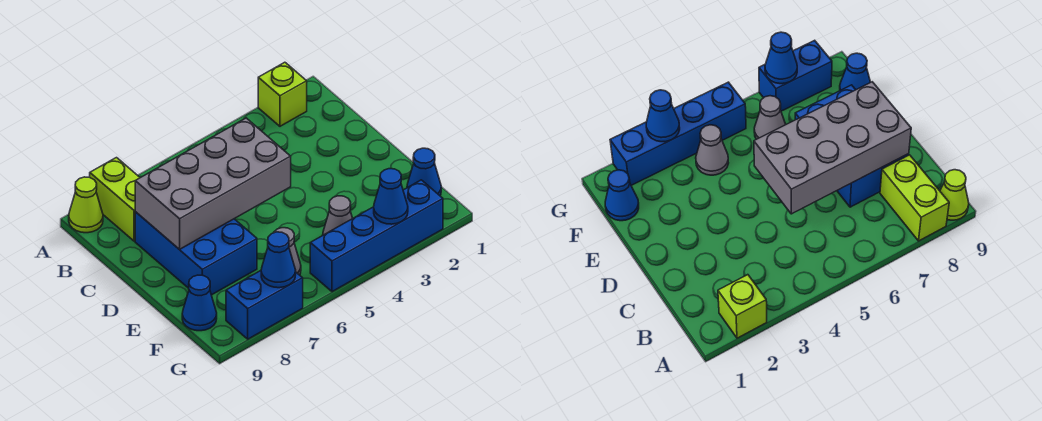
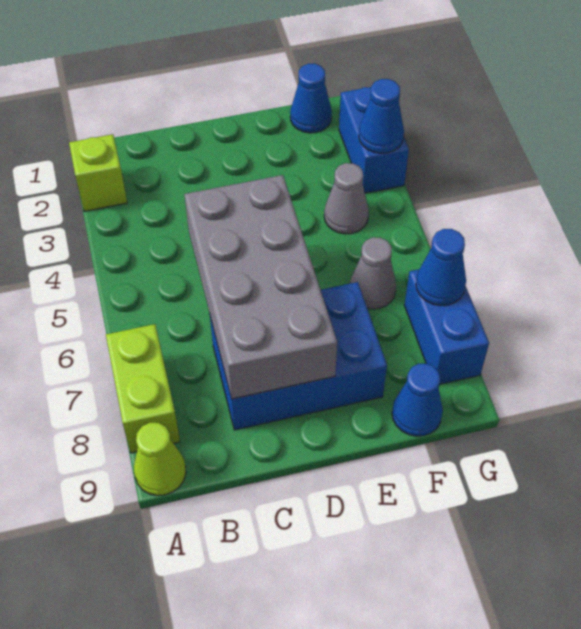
lime 1x2 brick [90,158,140,241] -> lime 1x2 brick turned to [106,324,180,453]
blue 1x4 brick [310,180,443,292] -> blue 1x2 brick [339,87,409,193]

